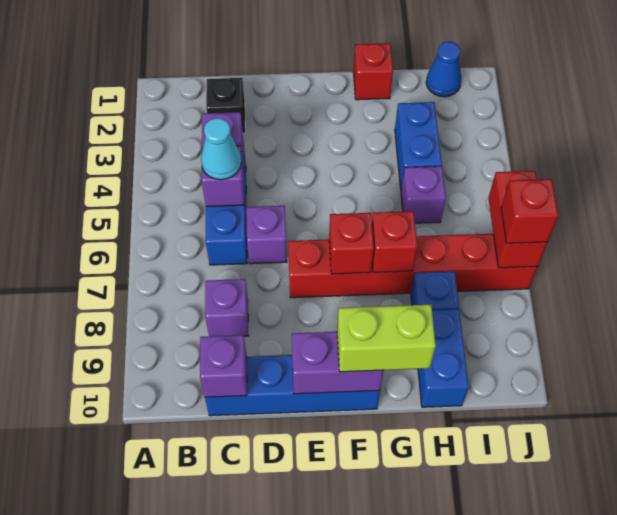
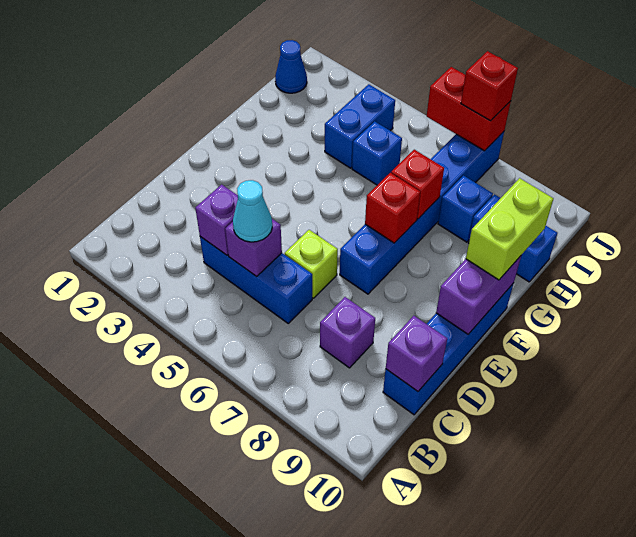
black 1x1 brick [206,78,245,133] -> none
purple 1x1 brick [246,206,287,264] -> lime 1x1 brick [285,230,338,298]
red 1x6 brick [288,234,537,298] -> blue 1x6 brick [340,132,504,294]
red 1x1 brick [353,43,393,100] -> none
blue 1x2 brick [395,102,442,188] -> blue 1x2 brick turned to [325,84,395,168]
purple 1x1 brick [401,166,446,223] -> blue 1x1 brick [352,121,402,185]

